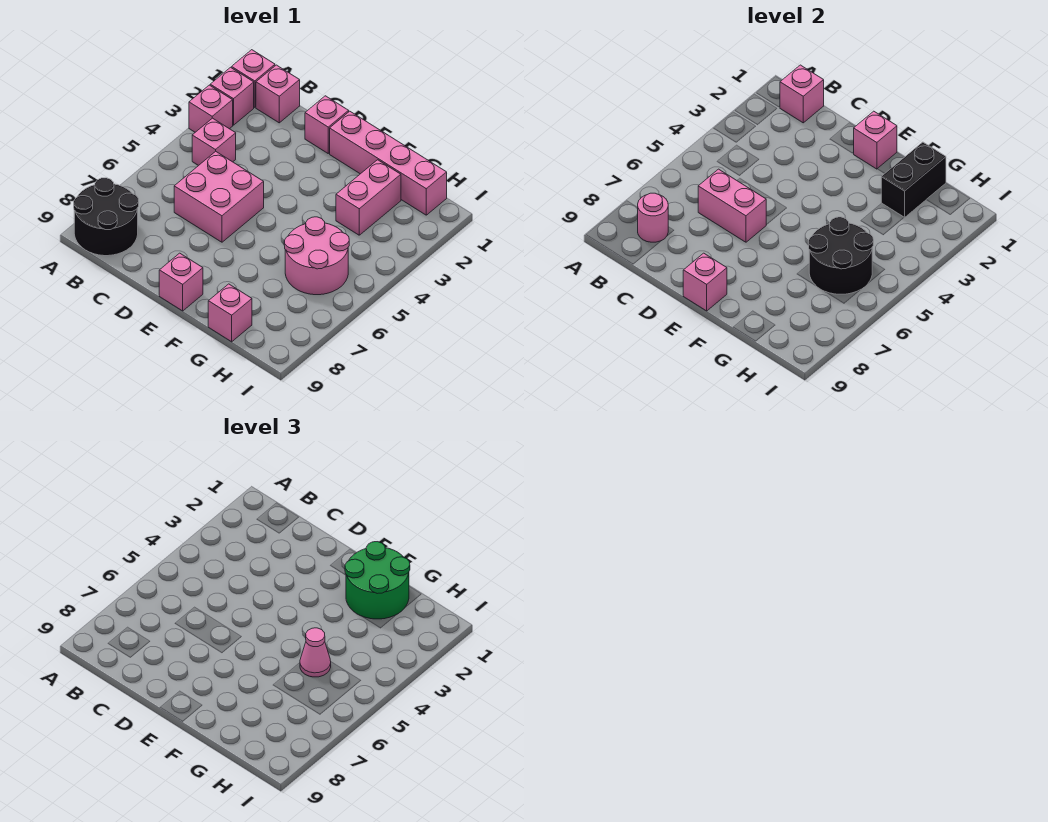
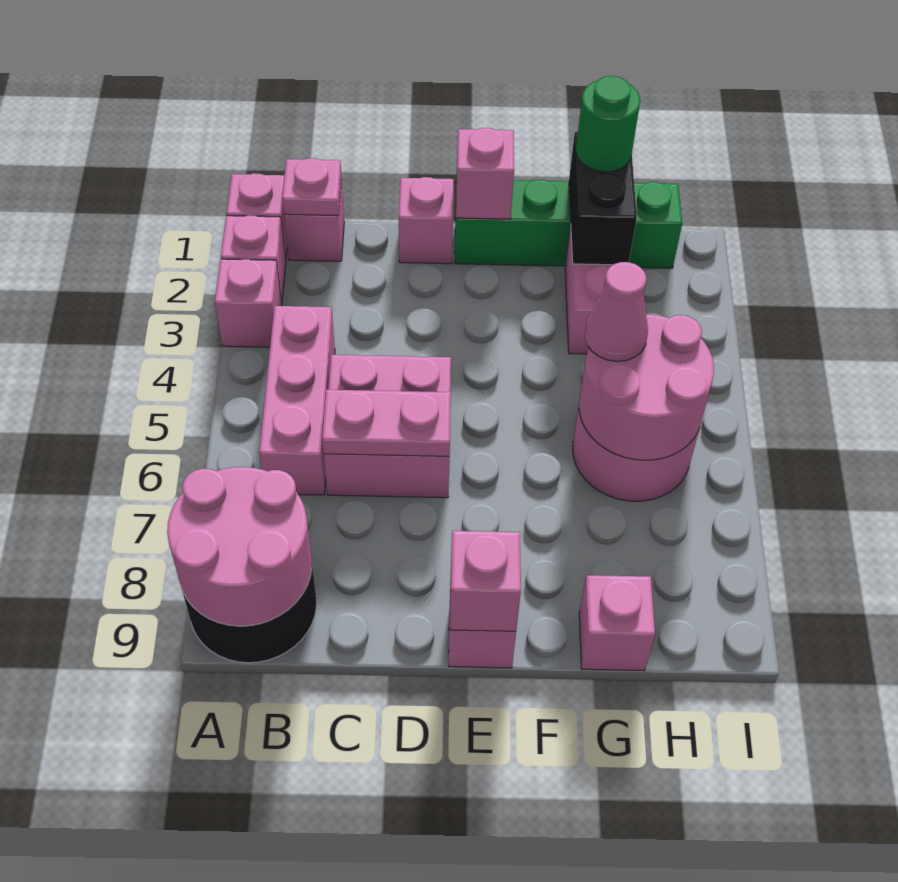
pink 1x1 brick [780,65,824,123] -> pink 1x1 plate [282,158,341,216]
pink 1x1 brick [192,118,236,166] -> pink 1x3 brick [259,306,335,495]
pink 1x1 round brick [638,193,668,242] -> pink 2x2 round brick [167,467,312,626]
pink 1x2 brick [698,169,766,242] -> pink 1x2 plate [322,390,451,456]
pink 1x4 brick [330,111,447,215] -> green 1x4 brick [455,180,682,268]
green 2x2 round brick [345,542,410,619] -> green 1x1 round brick [576,76,640,172]
black 2x2 round brick [808,217,873,294] -> pink 2x2 round brick [579,314,714,460]

